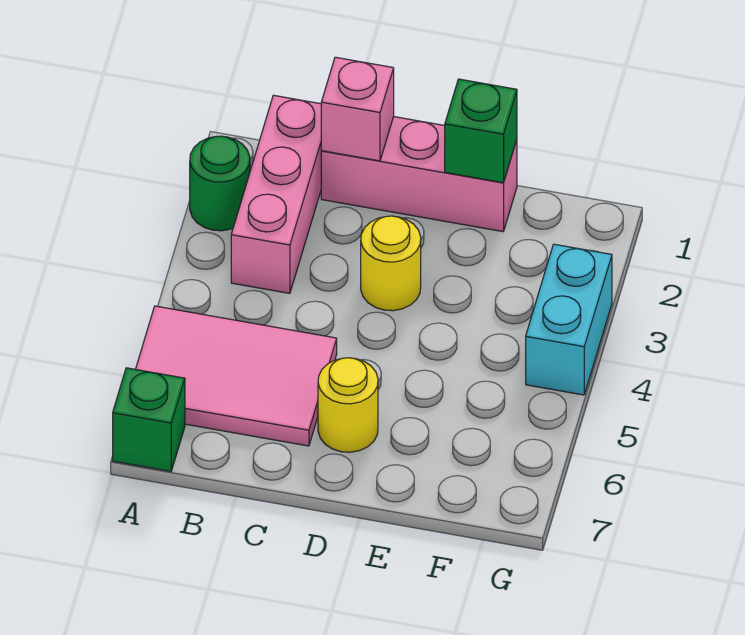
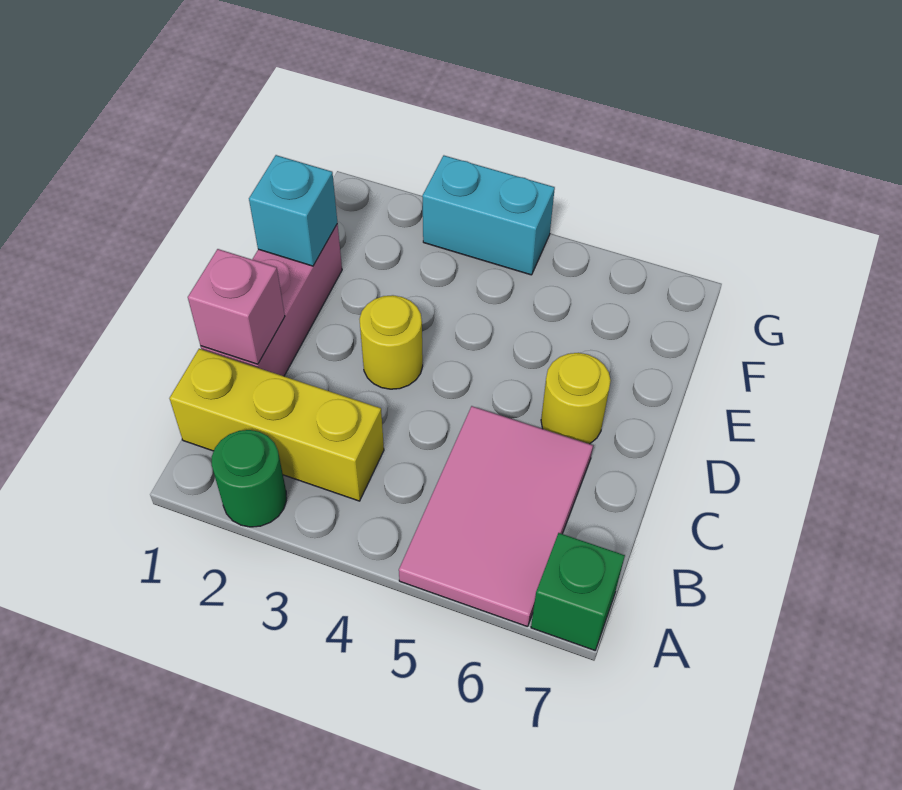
pink 1x3 brick [231,95,321,293] -> yellow 1x3 brick [169,349,384,501]
green 1x1 brick [445,79,517,183] -> cyan 1x1 brick [249,155,337,266]

